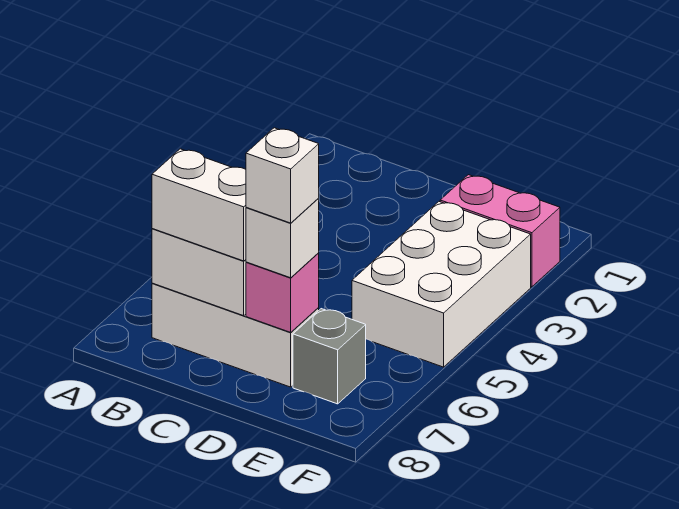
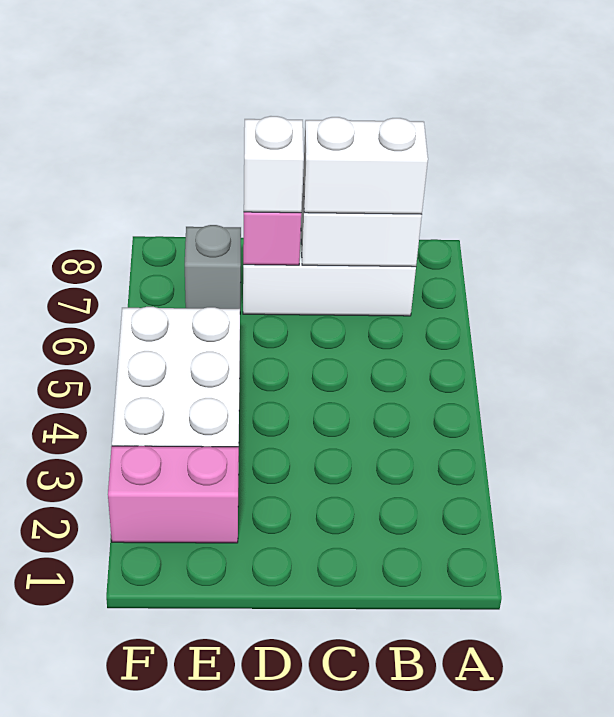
white 1x1 brick [246,128,319,223] -> none

